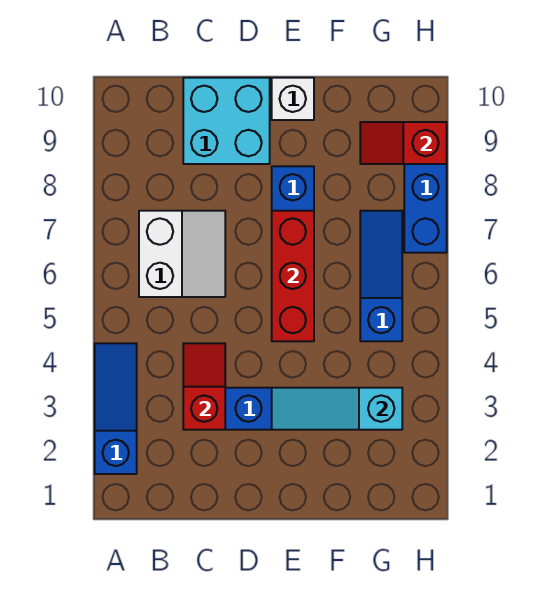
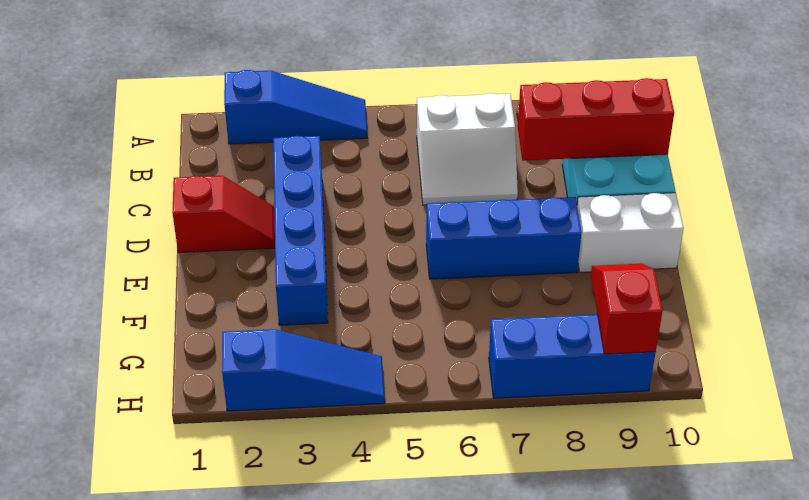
red 1x2 slope [183,343,225,430] -> red 1x2 slope moved to [172,176,275,253]
cyan 1x3 slope [272,388,402,430] -> none
red 1x3 brick [272,211,314,341] -> red 1x3 brick moved to [518,78,674,161]
white 1x1 brick [272,78,314,120] -> white 1x2 brick [577,193,684,272]
blue 1x3 slope [360,211,402,341] -> blue 1x3 slope moved to [222,329,385,411]

